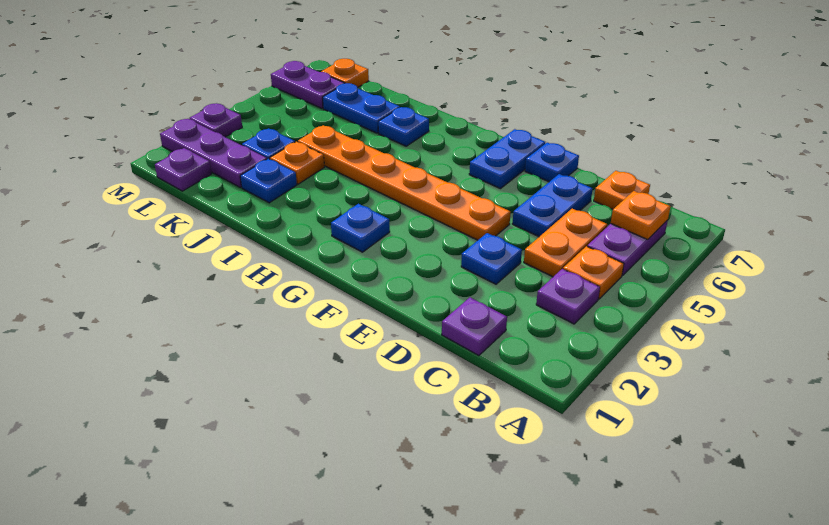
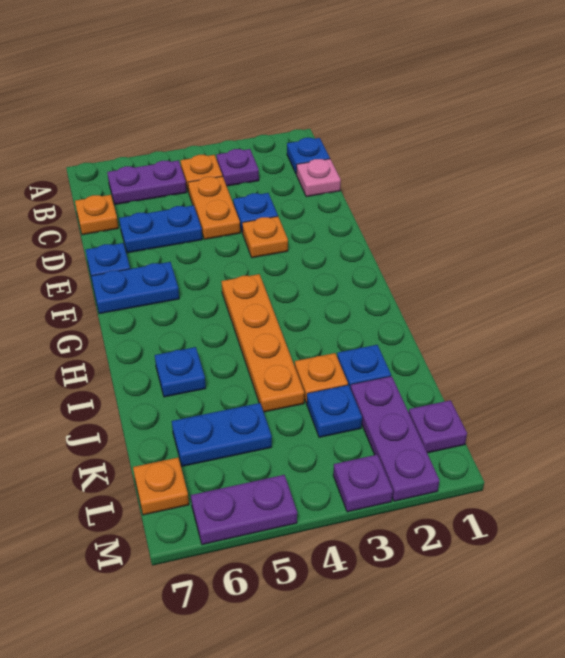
orange 1x1 plate [611,191,671,240] -> orange 1x1 plate moved to [242,216,288,258]
purple 1x1 plate [442,297,507,356] -> pink 1x1 plate [297,159,341,197]
orange 1x2 plate [524,209,608,277] -> orange 1x2 plate turned to [188,176,240,239]
orange 1x6 plate [298,125,511,240] -> orange 1x4 plate [221,274,304,412]
blue 1x1 plate [331,204,390,252] -> blue 1x1 plate moved to [287,137,330,175]
blue 1x2 plate [323,83,400,133] -> blue 1x2 plate turned to [172,403,272,466]
purple 1x2 plate [271,61,345,109] -> purple 1x2 plate turned to [191,475,297,545]

